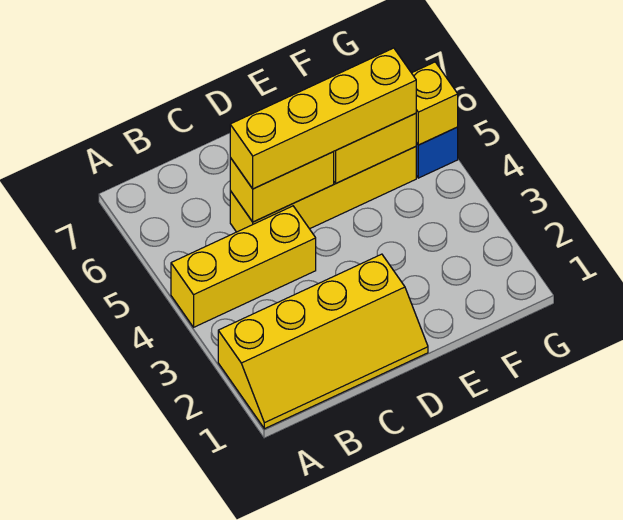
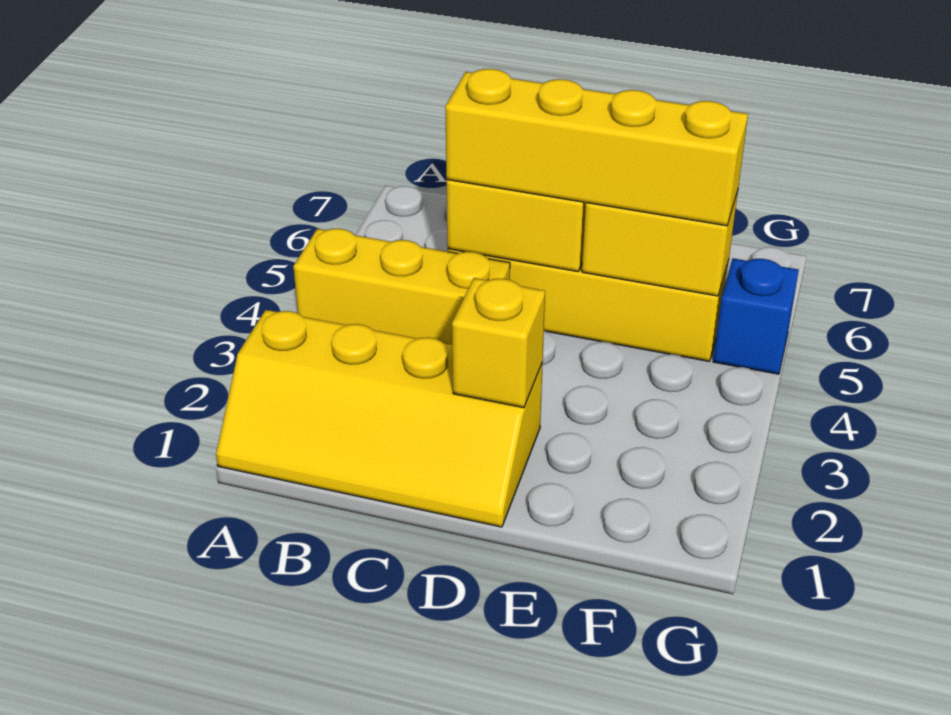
yellow 1x1 brick [412,62,458,145] -> yellow 1x1 brick moved to [452,278,545,408]

